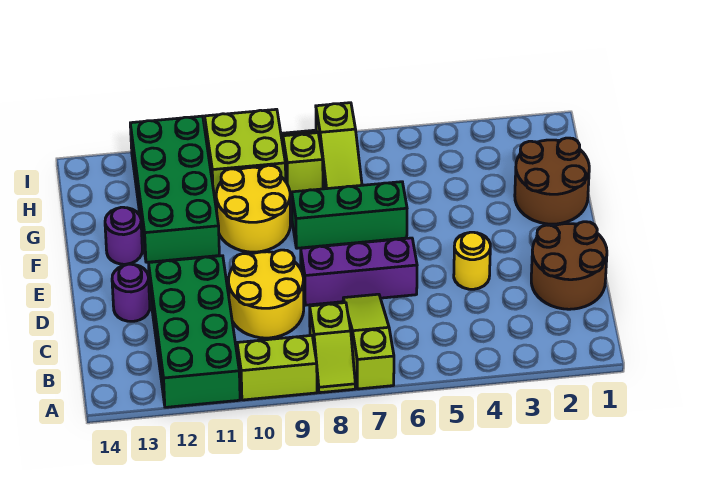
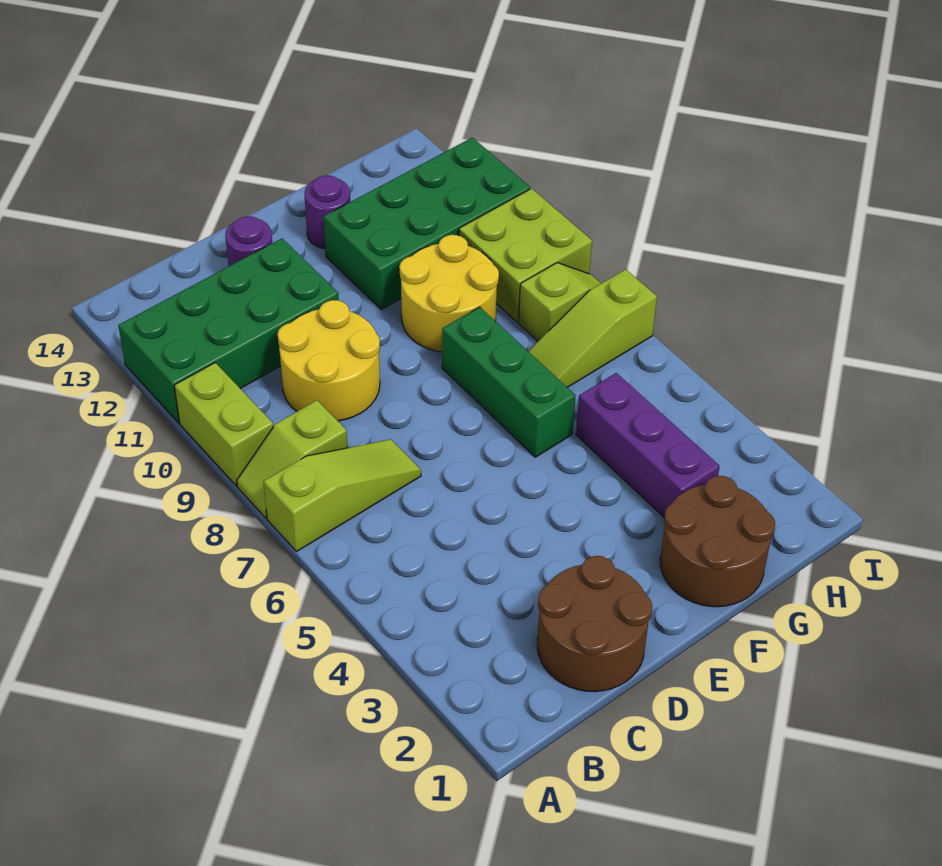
yellow 1x1 round brick [454,232,490,289] -> none
purple 1x3 brick [301,238,417,305] -> purple 1x3 brick moved to [576,373,720,517]

